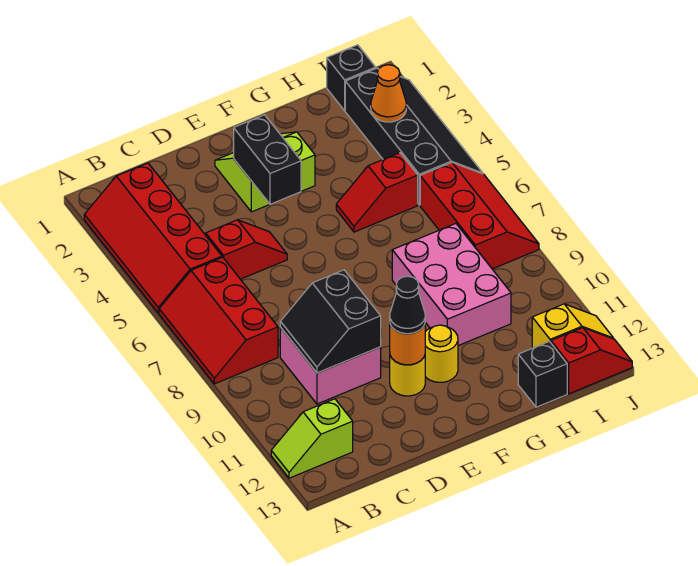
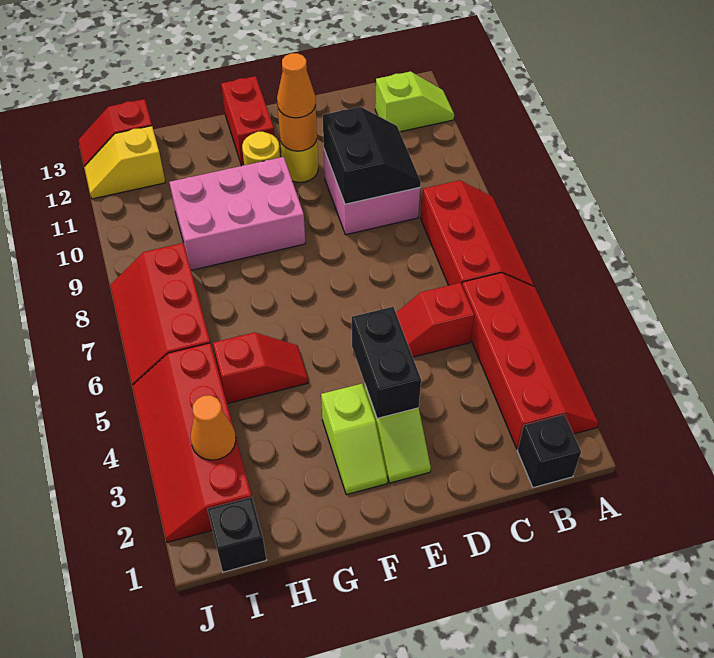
black 1x1 cone [390,276,425,334] -> orange 1x1 cone [277,53,316,118]
none -> red 1x2 brick [221,76,274,166]
pink 2x3 brick [392,224,511,346] -> pink 2x3 brick turned to [169,157,305,270]
black 1x1 brick [518,341,567,407] -> black 1x1 brick moved to [518,415,581,488]
black 2x4 slope [345,68,483,205] -> red 2x4 slope [132,343,252,542]

